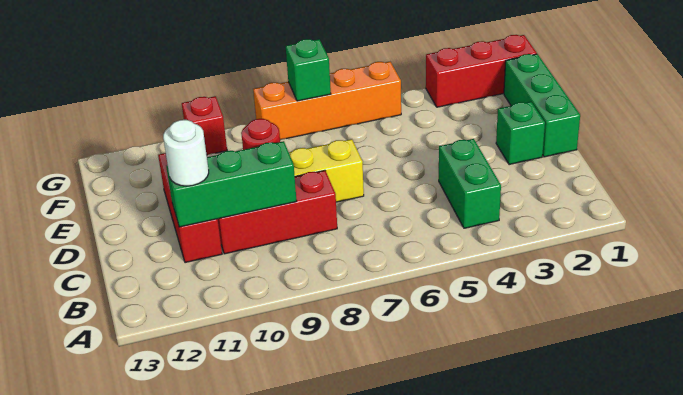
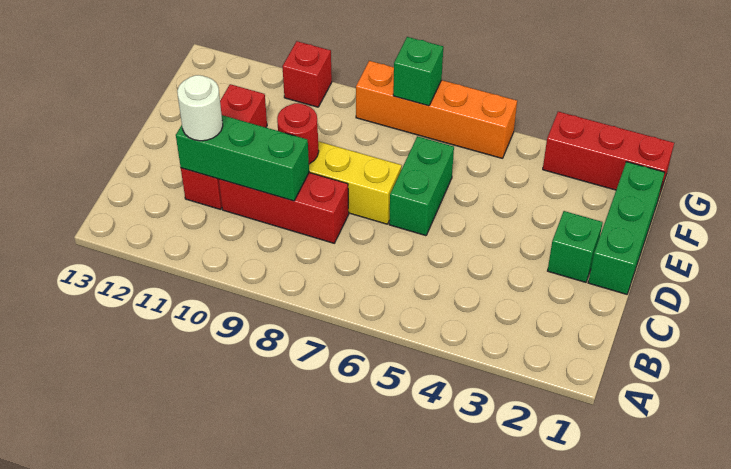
green 1x2 brick [439,139,501,228] -> green 1x2 brick moved to [389,136,454,236]

